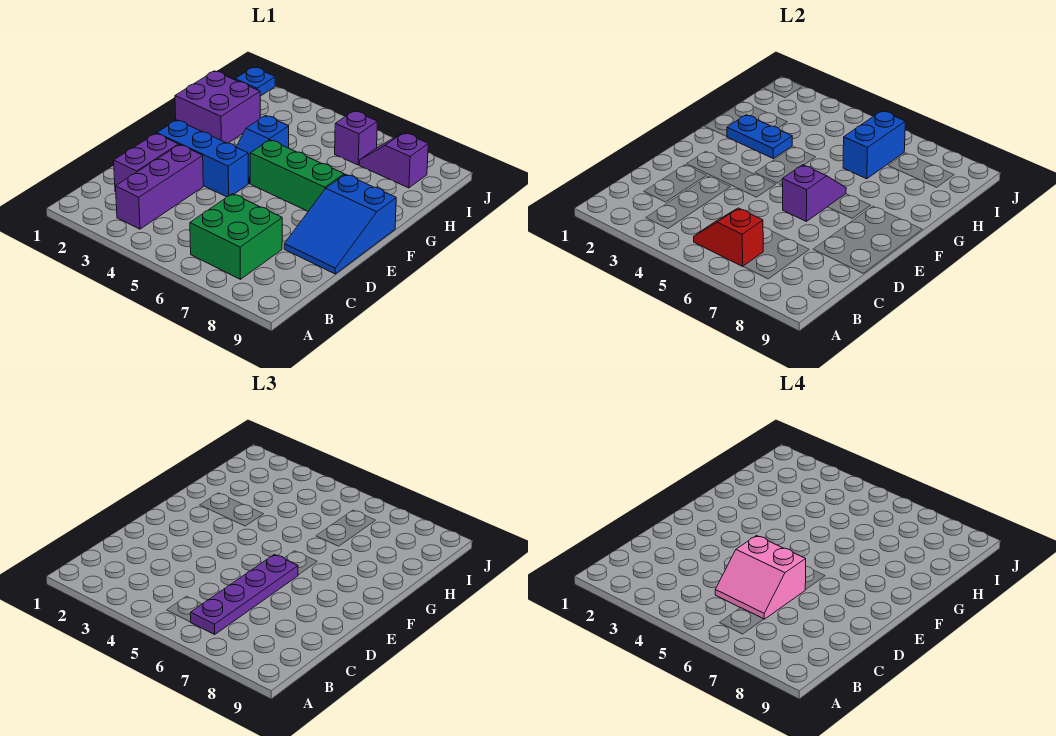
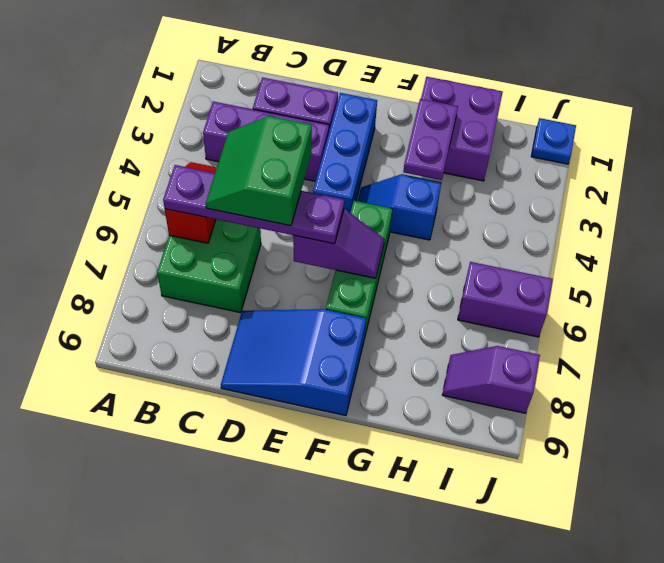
pink 2x2 slope [715,536,806,619] -> green 2x2 slope [206,116,312,226]
blue 1x2 plate [727,115,792,158] -> purple 1x2 plate [403,99,458,180]
blue 1x2 brick [843,111,905,179] -> none
purple 1x1 brick [335,111,377,165] -> purple 1x2 brick [458,262,553,337]
purple 1x2 slope [359,133,428,188] -> purple 1x2 slope turned to [442,346,540,413]

